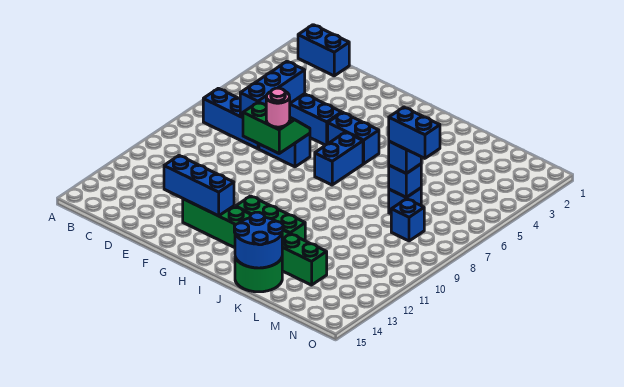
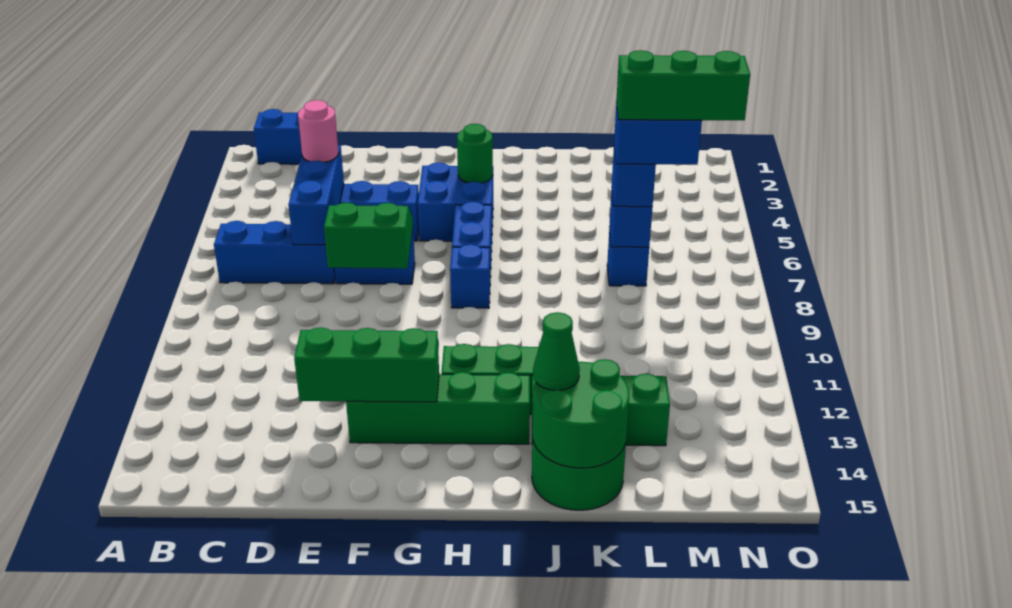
blue 1x3 brick [164,156,234,216] -> green 1x3 brick [294,327,439,402]
pink 1x1 round brick [266,88,290,127] -> pink 1x1 round brick moved to [298,100,339,162]
blue 1x2 brick [328,112,379,164] -> blue 2x2 brick [418,162,493,241]
none -> green 1x1 round brick [457,124,493,183]
blue 2x2 round brick [234,212,283,268] -> green 2x2 round brick [532,359,629,468]
none -> green 1x1 cone [533,312,580,390]
none -> green 1x3 brick [616,50,750,120]
blue 1x1 brick [391,199,424,241] -> blue 1x1 brick moved to [450,244,490,308]

